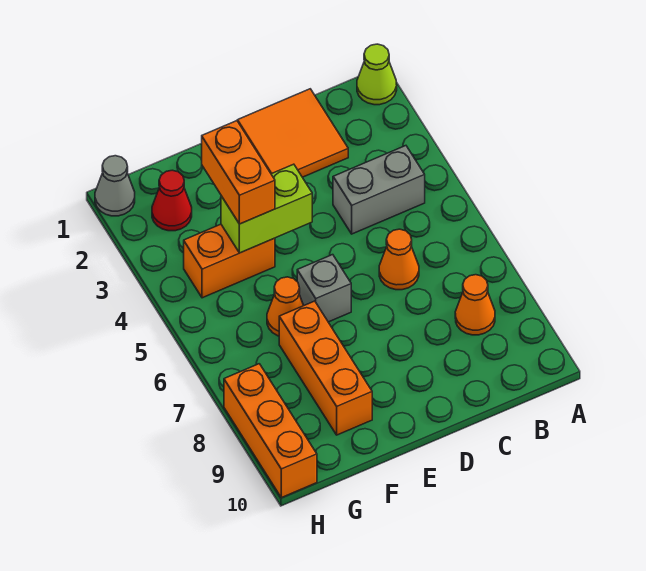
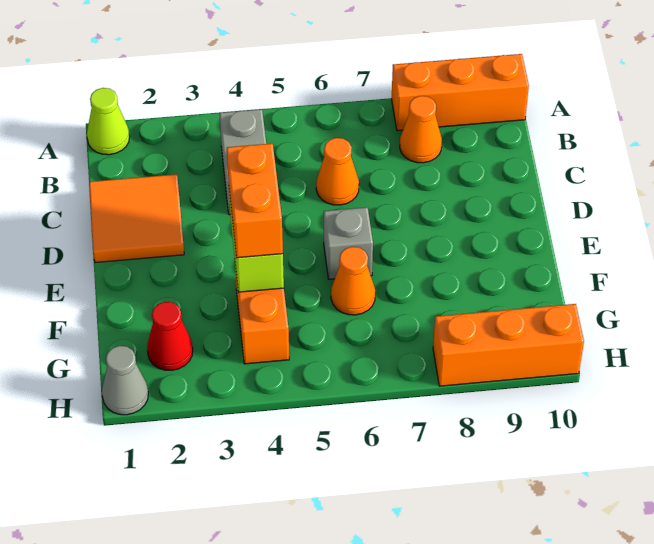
orange 1x2 brick [202,121,275,224] -> orange 1x2 brick turned to [227,144,283,258]
orange 1x3 brick [279,301,372,435] -> orange 1x3 brick moved to [392,54,529,131]

